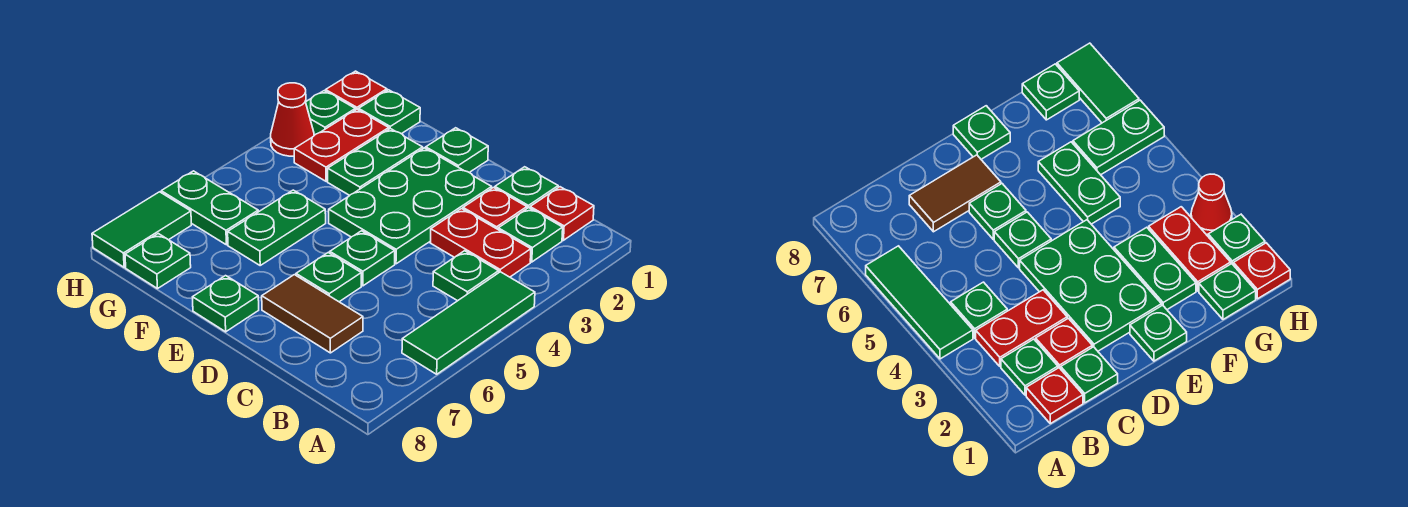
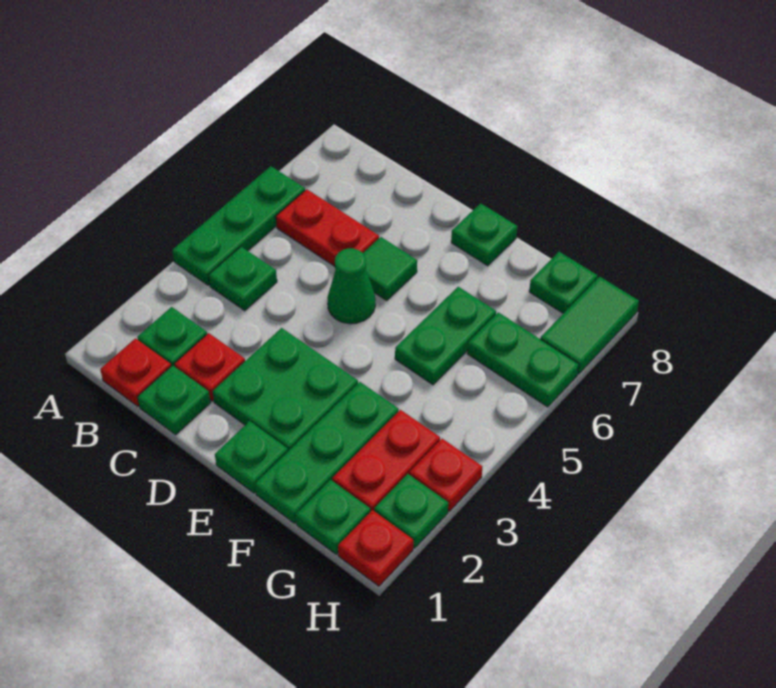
green 1x3 tile [402,272,535,374] -> green 1x3 plate [172,166,305,285]
red 1x2 plate [431,209,531,277] -> red 1x2 plate moved to [276,189,379,266]
brown 1x2 tile [262,275,363,353] -> none
green 2x3 plate [329,148,492,264] -> green 2x2 plate [213,328,358,451]
green 1x1 plate [330,231,395,286] -> green 1x1 cone [327,248,375,324]
green 1x1 plate [296,253,361,302] -> green 1x1 tile [363,237,417,300]
green 1x2 plate [328,129,423,195] -> green 1x3 plate [255,382,399,523]
red 1x1 cone [271,83,314,156] -> red 1x1 plate [409,439,482,511]

